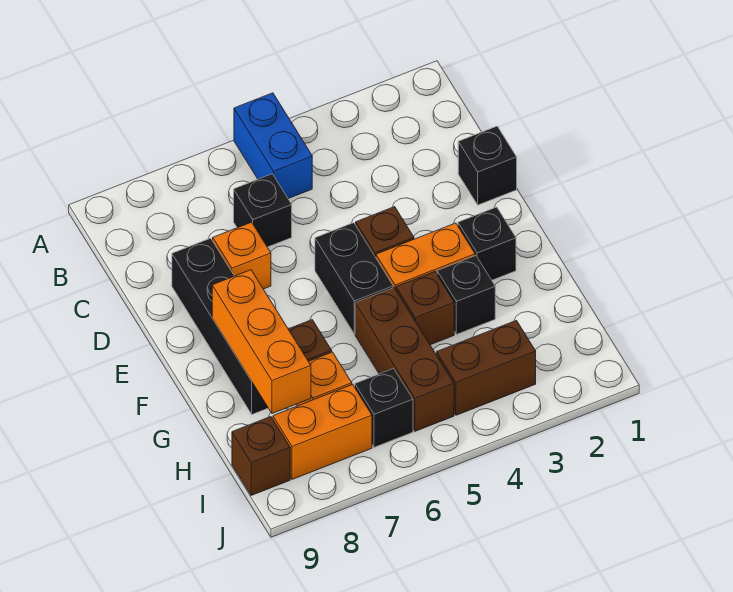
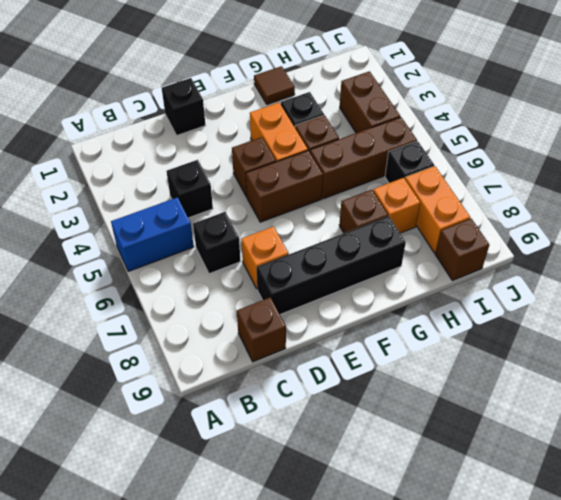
none -> brown 1x1 brick [237,297,286,362]
black 1x2 brick [315,223,393,334] -> brown 1x2 brick [246,150,323,222]
black 1x1 brick [458,207,516,280] -> black 1x1 brick moved to [167,160,213,218]
orange 1x3 brick [212,270,311,414] -> none
none -> brown 1x1 tile [254,66,295,104]

